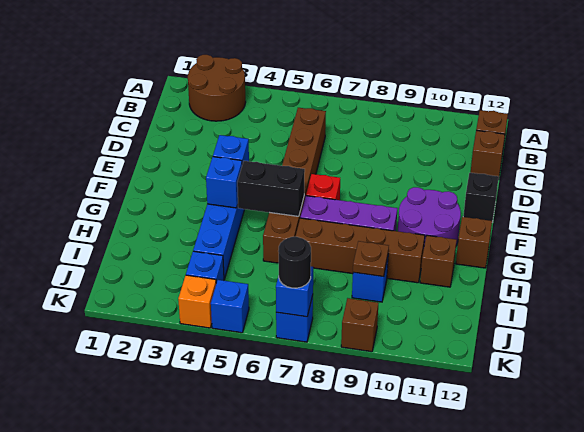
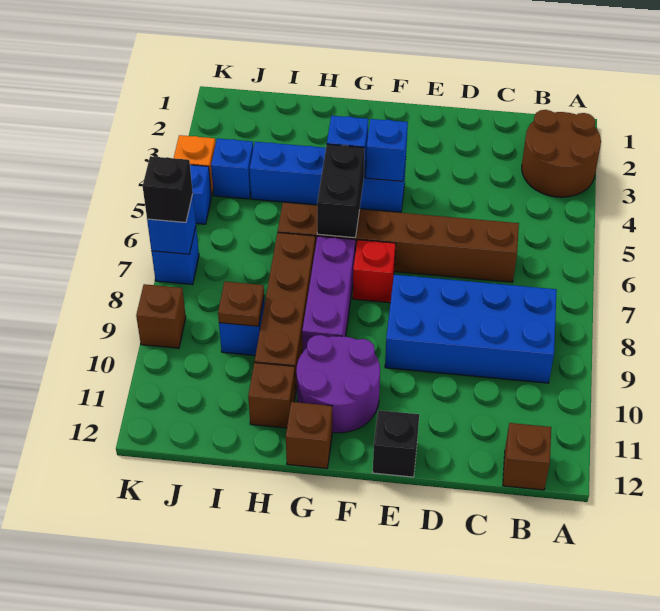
none -> blue 2x4 brick [385,275,557,383]
brown 1x1 brick [471,130,505,180] -> none
black 1x1 round brick [278,237,311,288] -> black 1x1 brick [143,156,193,222]

